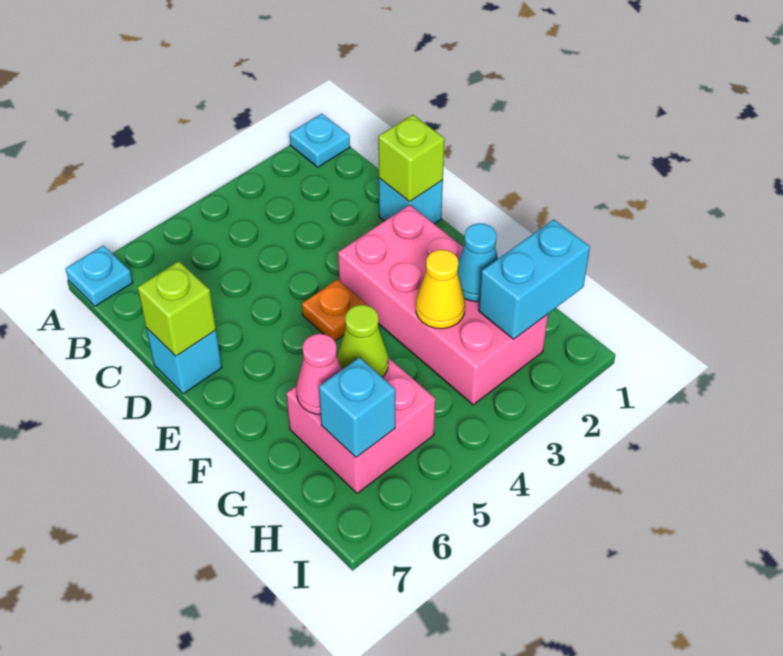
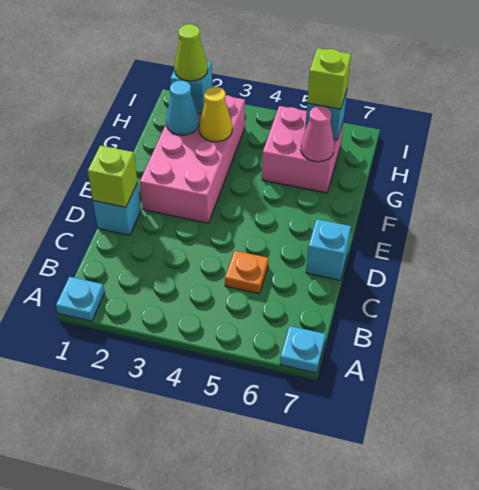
lime 1x1 brick [138,261,216,356] -> lime 1x1 brick moved to [307,48,351,109]
orange 1x1 plate [302,279,368,341] -> orange 1x1 plate moved to [225,251,268,294]
lime 1x1 cone [338,305,388,377] -> lime 1x1 cone moved to [174,24,208,81]
cyan 1x2 brick [479,219,590,339] -> cyan 1x1 brick [170,62,212,114]

